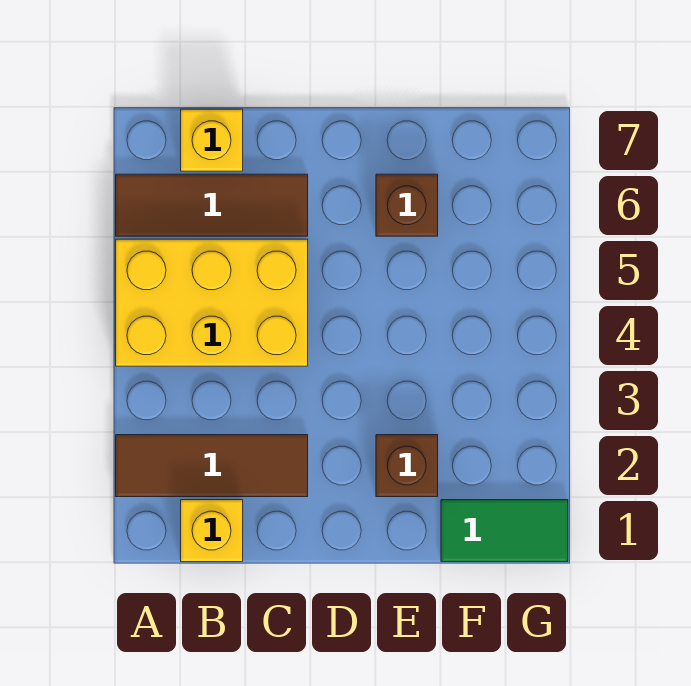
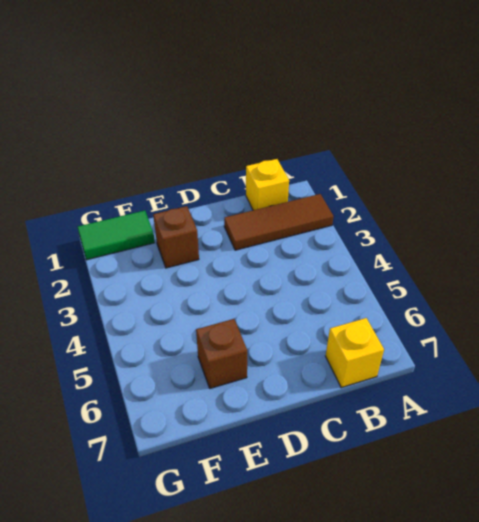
yellow 2x3 brick [116,239,308,366] -> none
brown 1x3 tile [116,174,308,236] -> none

